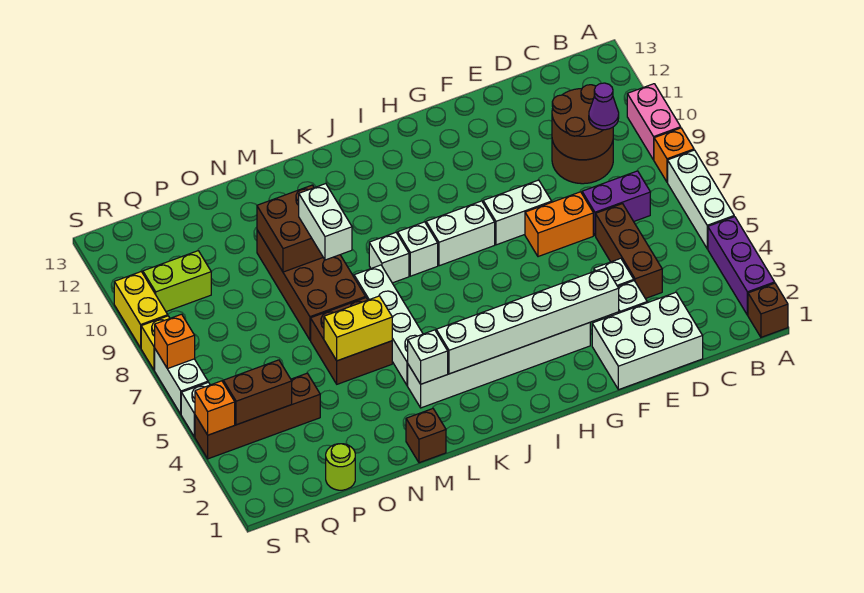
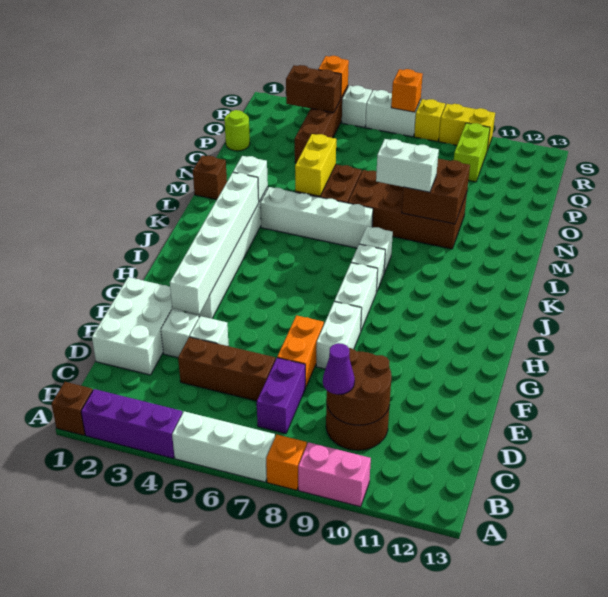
brown 1x2 brick [223,360,292,425] -> brown 1x2 brick turned to [286,65,341,113]

